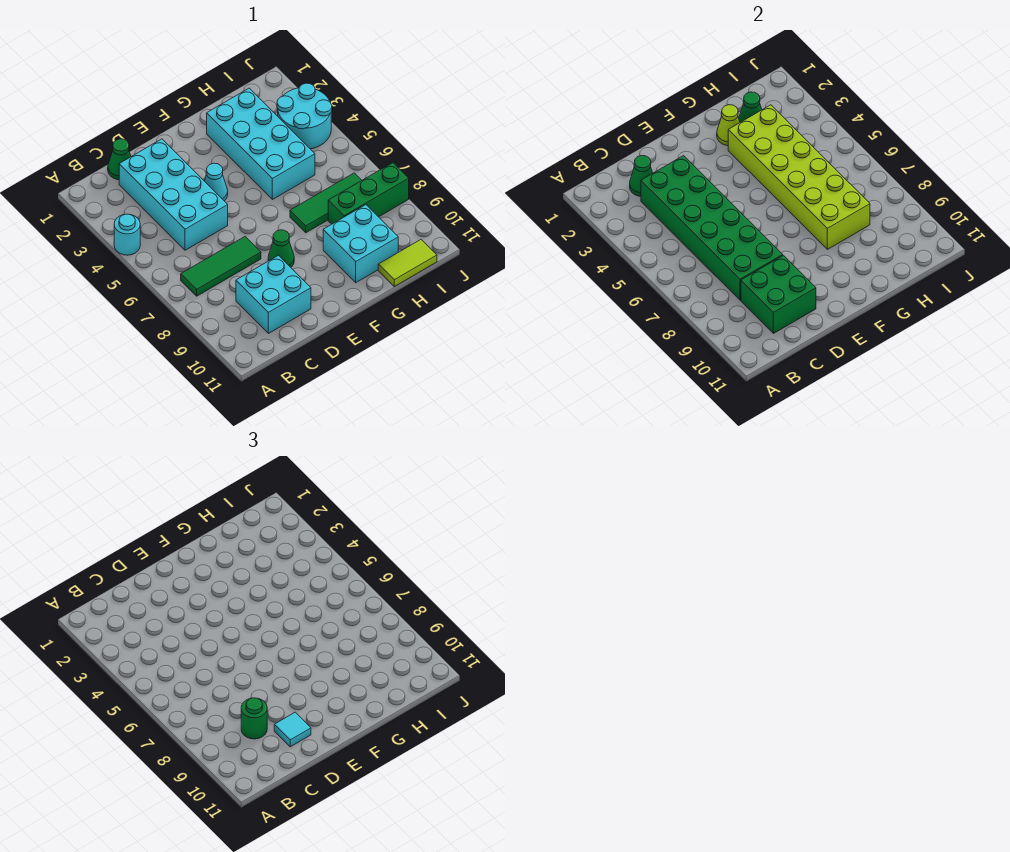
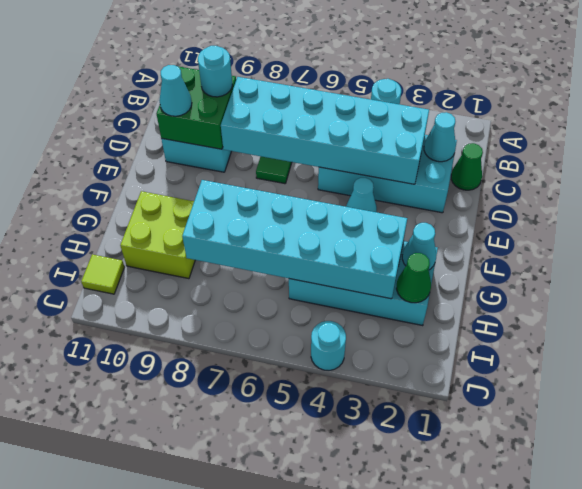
green 1x1 cone [630,156,653,196] -> cyan 1x1 cone [424,112,456,162]
green 2x6 brick [641,156,783,300] -> cyan 2x6 brick [221,77,429,184]
green 1x1 round brick [241,698,267,739] -> cyan 1x1 round brick [198,46,232,97]
cyan 1x1 tile [274,712,311,747] -> cyan 1x1 cone [159,65,192,116]
green 1x1 cone [268,230,294,267] -> none
lime 1x1 cone [717,105,740,146] -> cyan 1x1 cone [402,223,436,270]
lime 2x6 brick [728,105,870,249] -> cyan 2x6 brick [182,180,407,299]
green 1x3 tile [290,173,362,233] -> none
cyan 2x2 brick [323,205,398,283] -> lime 2x2 brick [120,191,195,279]
green 1x3 brick [328,163,409,224] -> none
lime 1x2 tile [378,240,437,286] -> lime 1x1 tile [81,254,124,294]
cyan 2x2 round brick [277,83,332,149] -> cyan 1x1 round brick [311,321,346,371]

